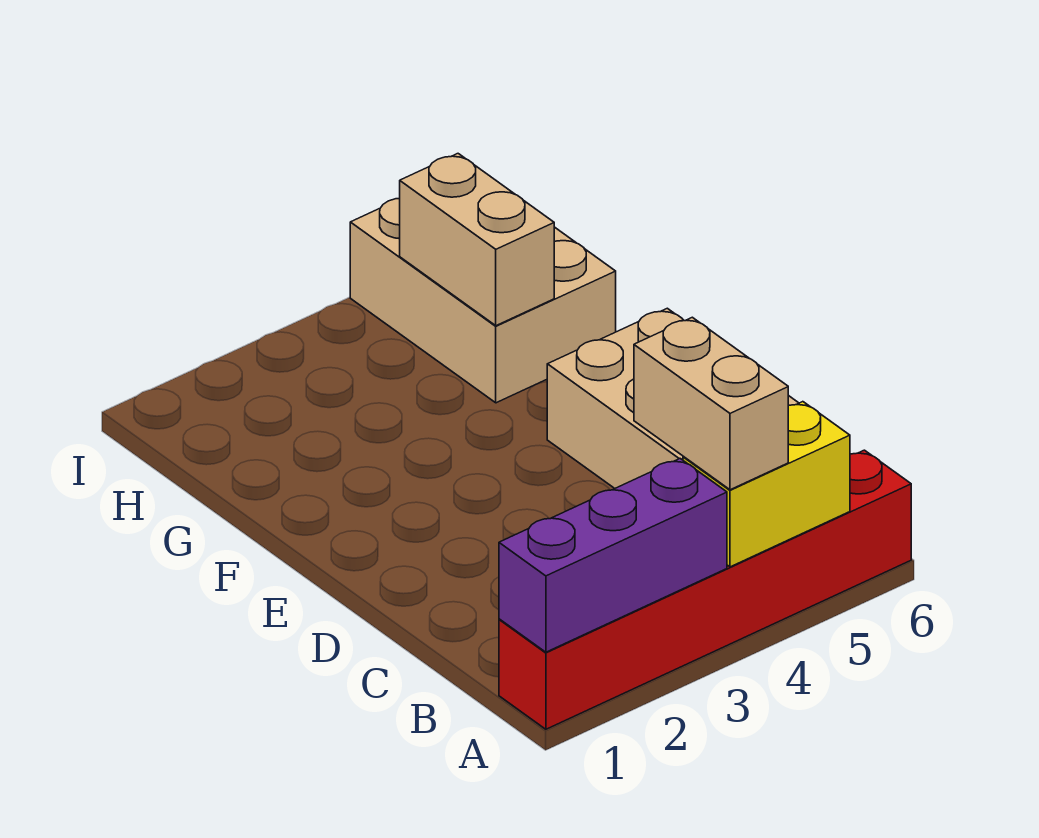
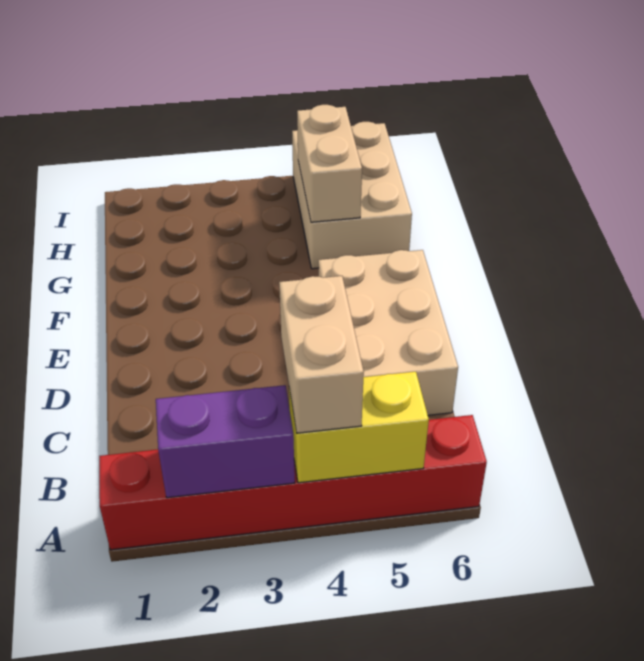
purple 1x3 brick [499,459,727,652] -> purple 1x2 brick [156,385,295,498]

